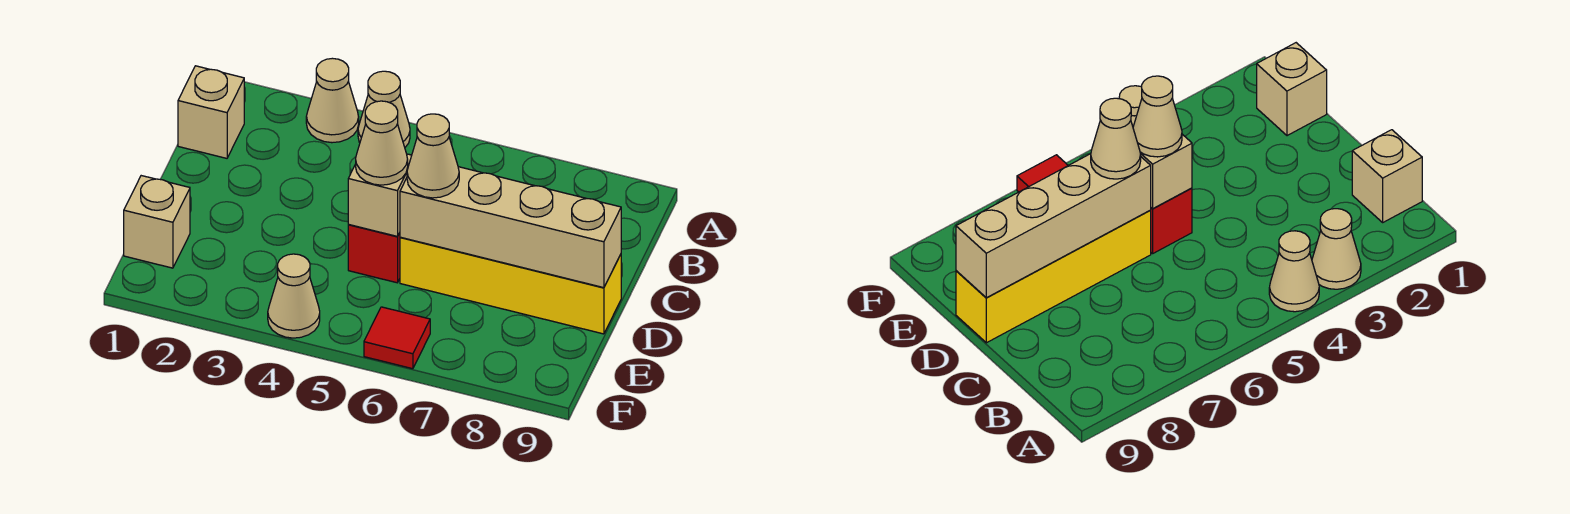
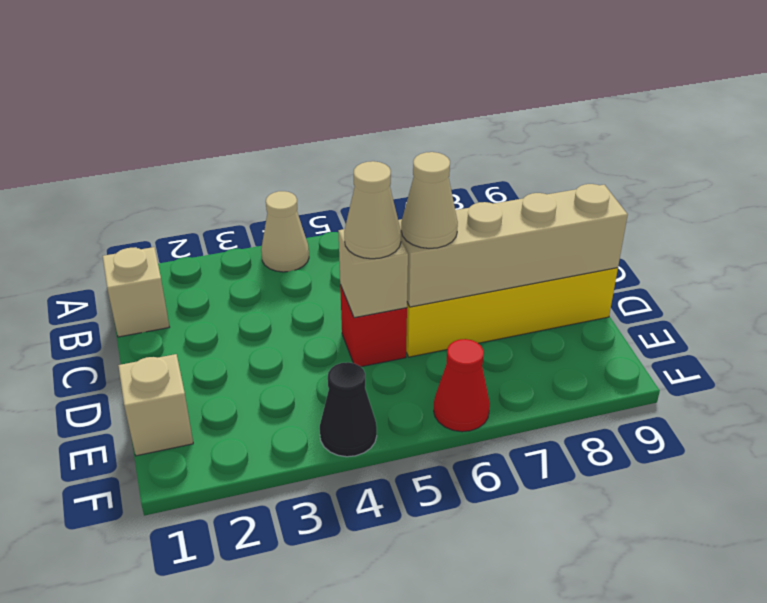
tan 1x1 cone [306,58,359,143] -> none
tan 1x1 cone [268,254,320,338] -> black 1x1 cone [320,362,377,457]
red 1x1 tile [364,307,430,369] -> red 1x1 cone [434,339,490,432]

